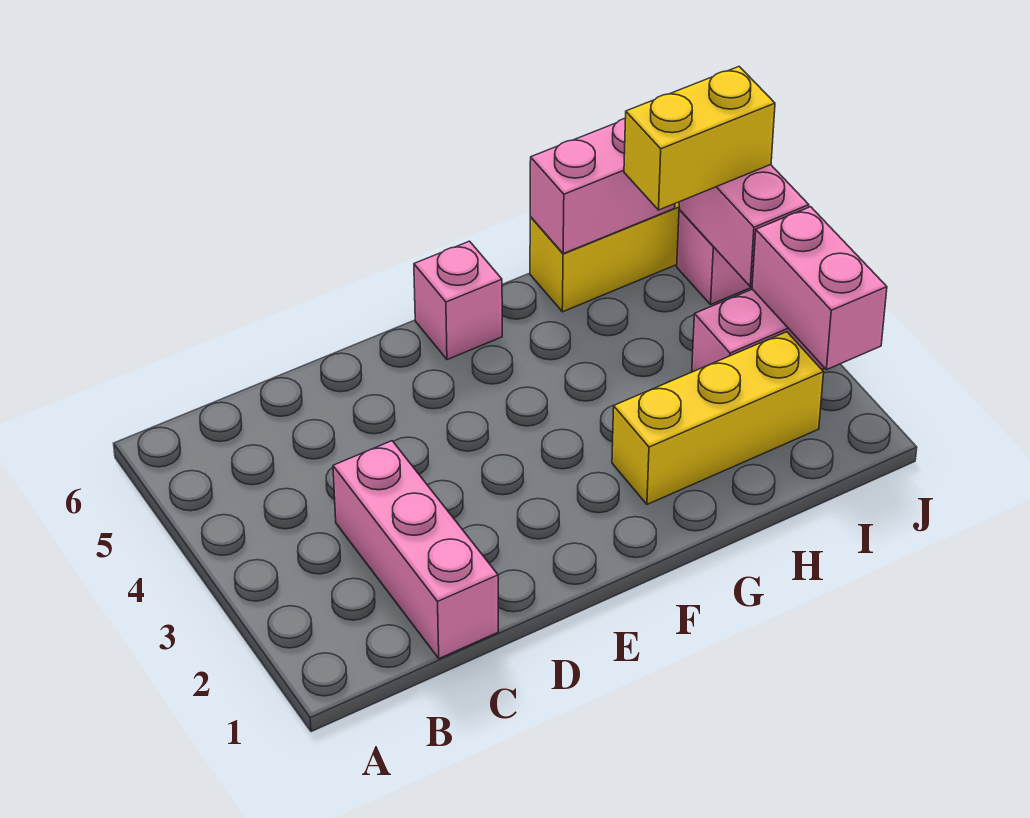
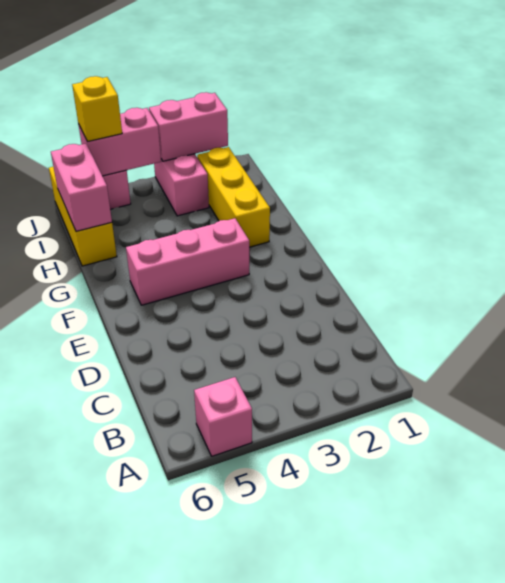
pink 1x3 brick [333,441,498,659] -> pink 1x3 brick moved to [126,218,249,305]
pink 1x1 brick [414,241,502,360] -> pink 1x1 brick moved to [194,377,252,456]
yellow 1x2 brick [624,67,775,210] -> yellow 1x1 brick [72,76,122,142]

